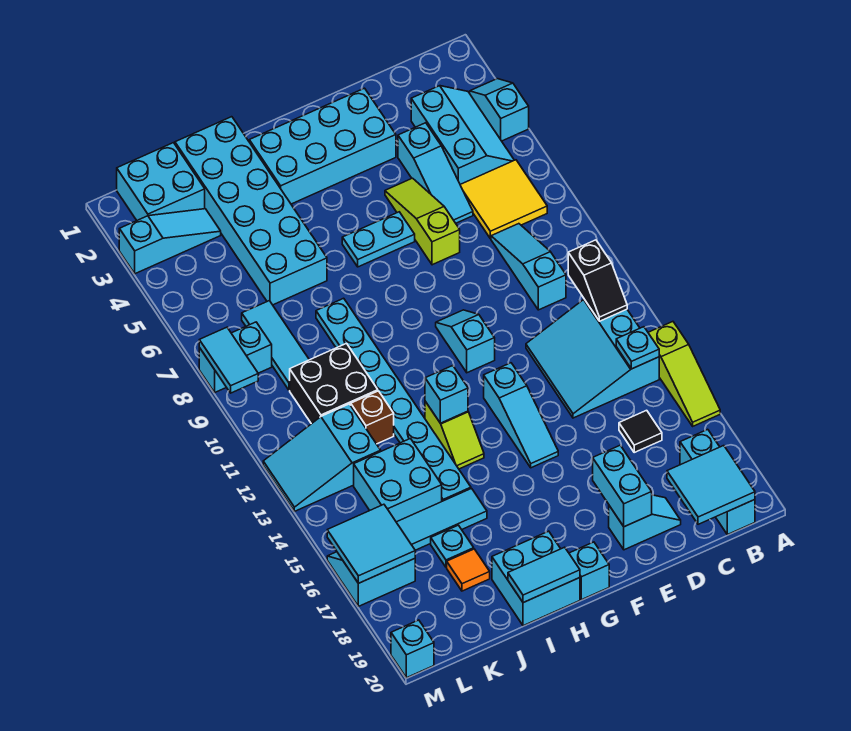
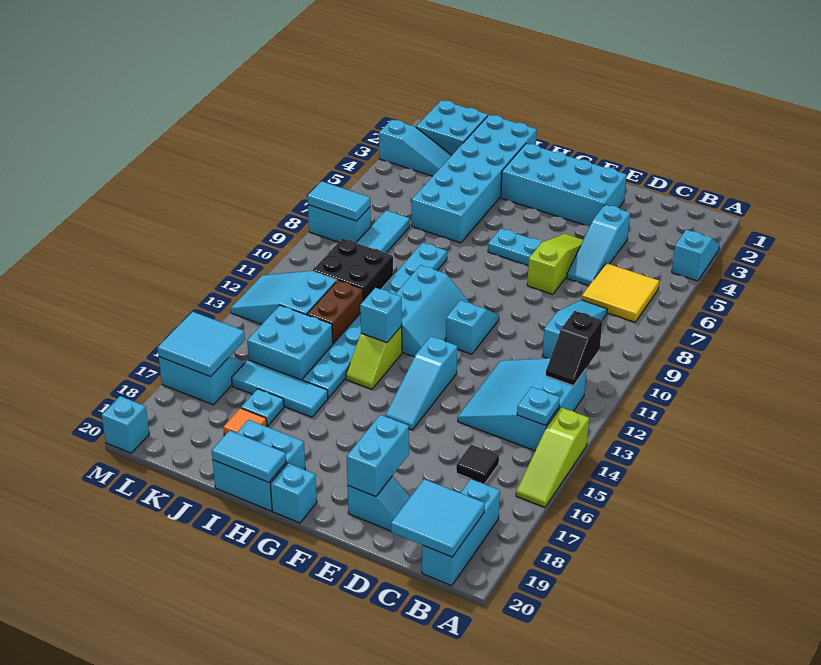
cyan 2x3 slope [411,86,514,184] -> cyan 2x3 slope moved to [395,265,470,357]
brown 1x1 brick [351,391,394,444] -> brown 1x2 brick [307,280,363,344]
cyan 1x2 tile [199,327,258,393] -> cyan 1x2 tile turned to [307,181,370,221]

